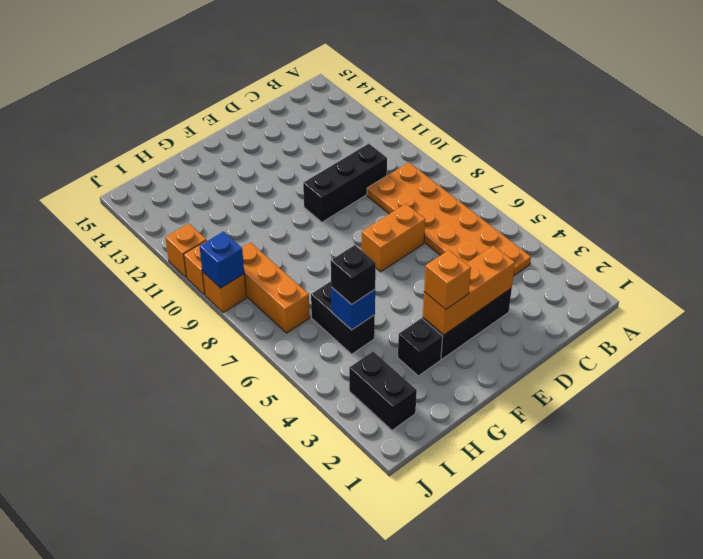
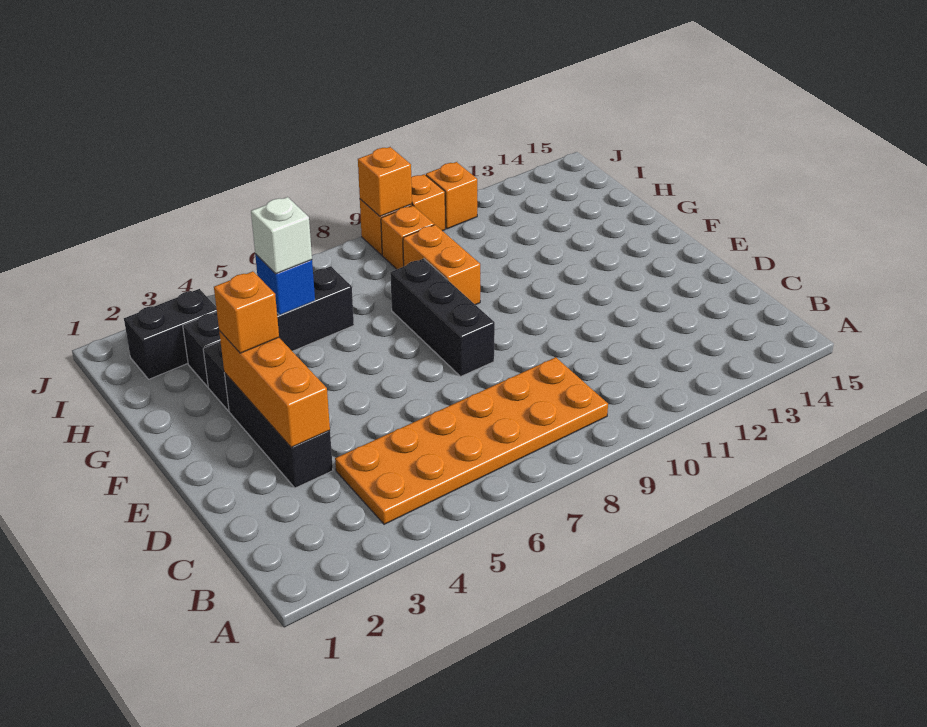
black 1x3 brick [303,144,387,222] -> black 1x3 brick moved to [390,259,495,376]
orange 1x2 brick [362,204,425,272] -> orange 1x2 brick moved to [403,225,480,305]
black 1x2 brick [311,282,375,354] -> black 1x4 brick [183,266,354,387]
black 1x1 brick [331,245,376,304] -> white 1x1 brick [251,197,312,274]
orange 1x3 brick [242,242,310,333] -> orange 1x1 brick [381,206,434,269]
blue 1x1 brick [199,232,244,288] -> orange 1x1 brick [358,147,412,216]

